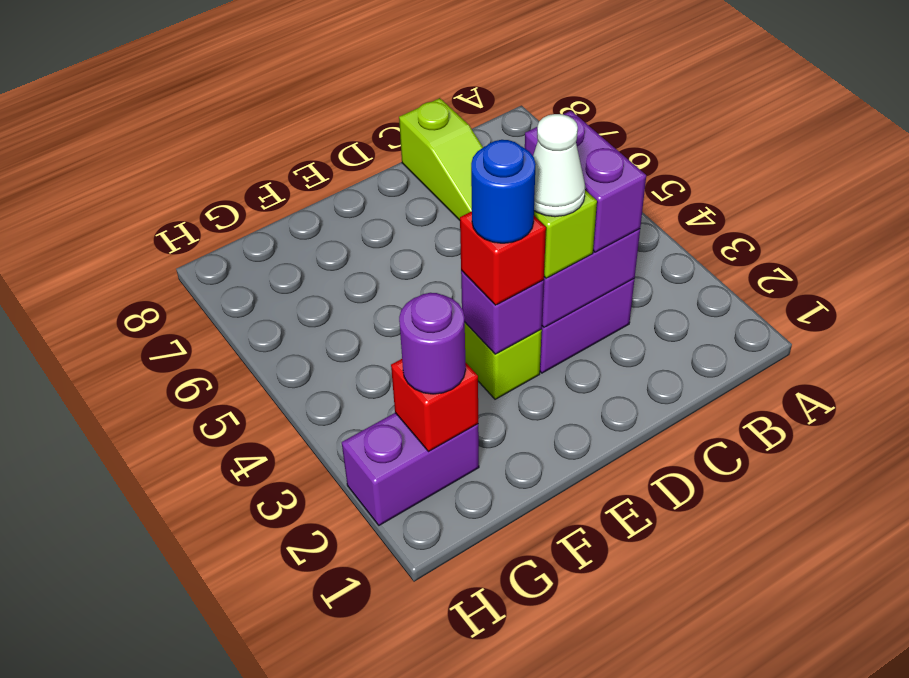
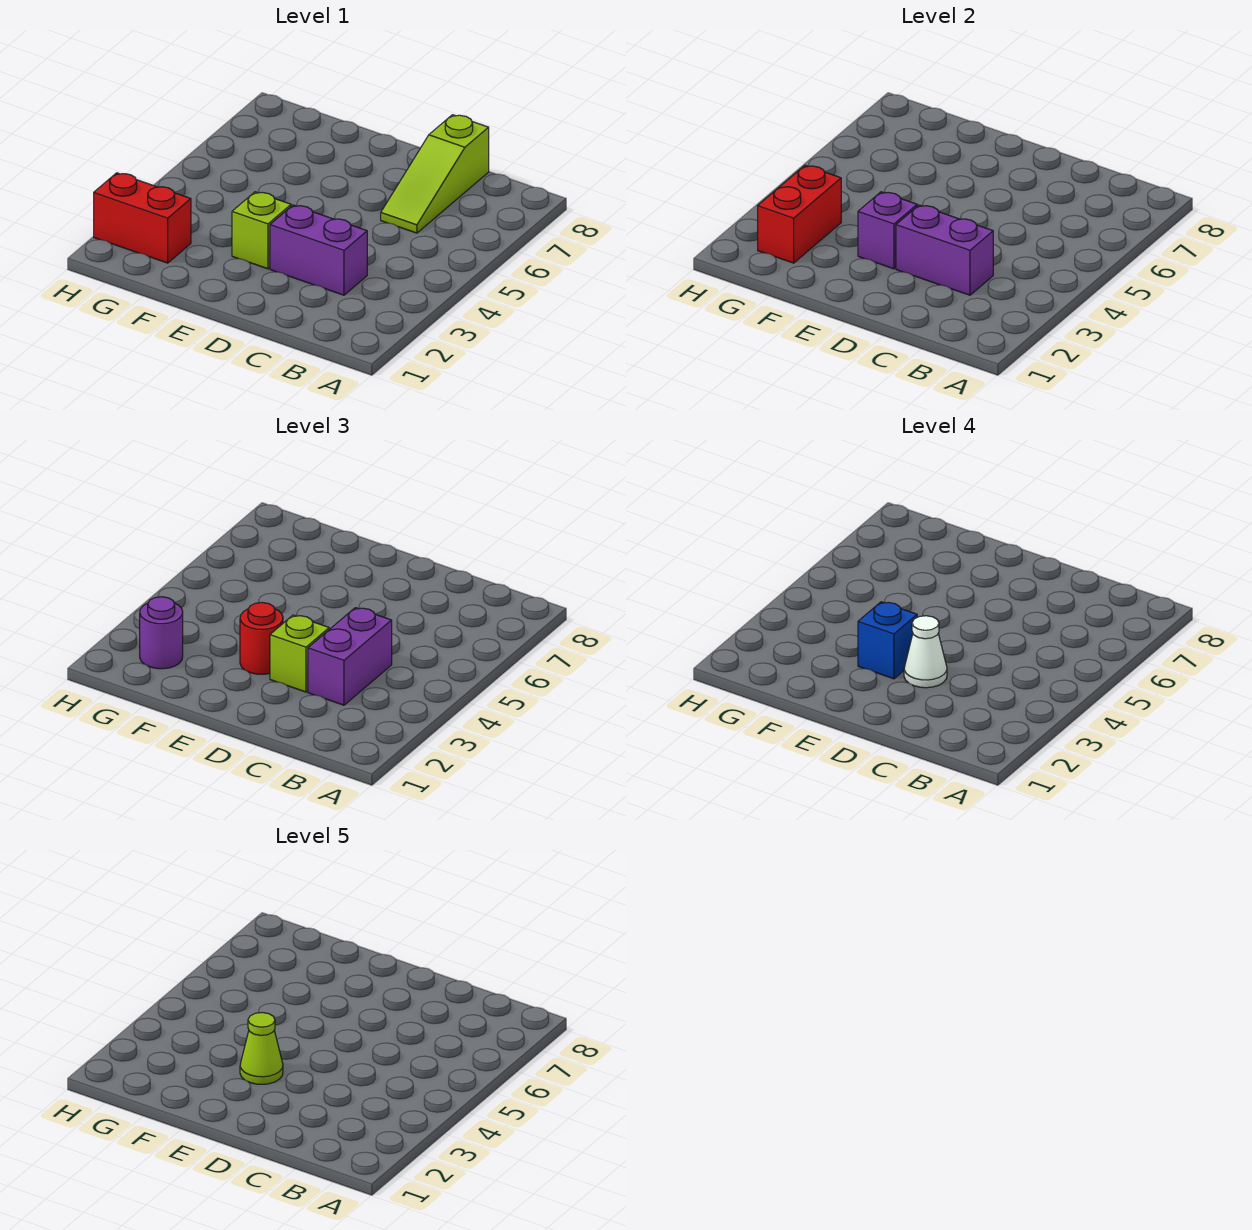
red 1x1 brick [460,211,546,305] -> red 1x1 round brick [240,603,283,674]
blue 1x1 round brick [471,140,536,243] -> blue 1x1 brick [858,602,917,679]
none -> lime 1x1 cone [240,1013,283,1084]
purple 1x2 brick [342,413,479,525] -> red 1x2 brick [94,173,191,263]
red 1x1 brick [391,359,478,452] -> red 1x2 brick [758,165,841,263]

